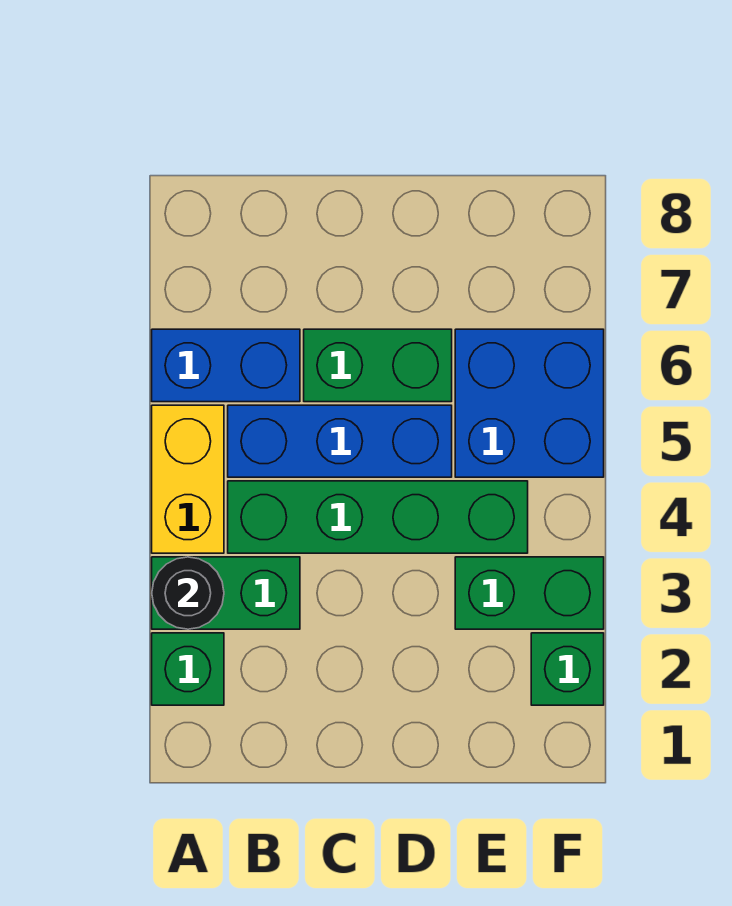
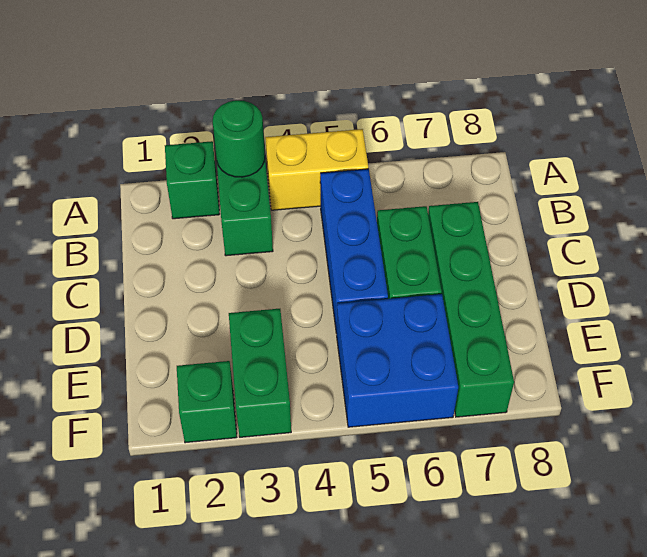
black 1x1 round brick [152,557,224,629] -> green 1x1 round brick [213,100,265,177]
blue 1x2 brick [152,329,300,402] -> none
green 1x4 brick [228,481,528,553] -> green 1x4 brick moved to [428,202,514,417]

